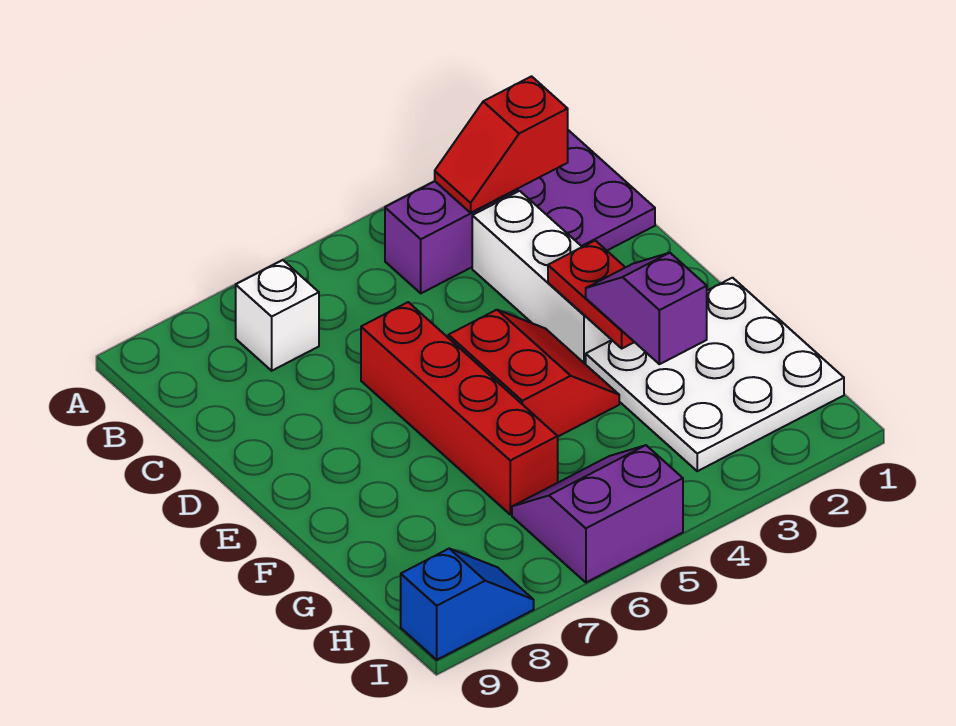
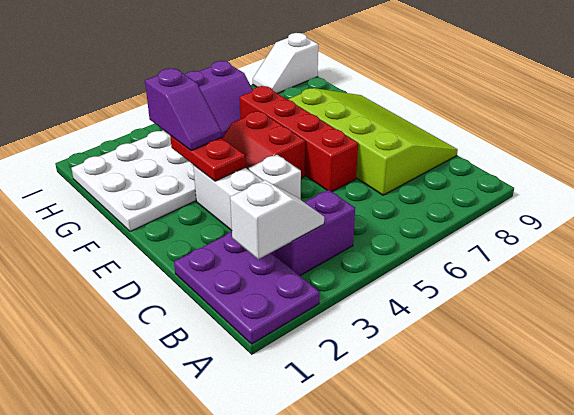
red 1x2 slope [435,76,568,213] -> white 1x2 slope [230,180,324,259]
white 1x1 brick [236,260,319,371] -> white 1x1 brick moved to [248,155,301,200]
none -> lime 3x4 slope [288,88,458,195]
blue 1x2 slope [401,549,534,660] -> white 1x2 slope [253,33,318,93]

